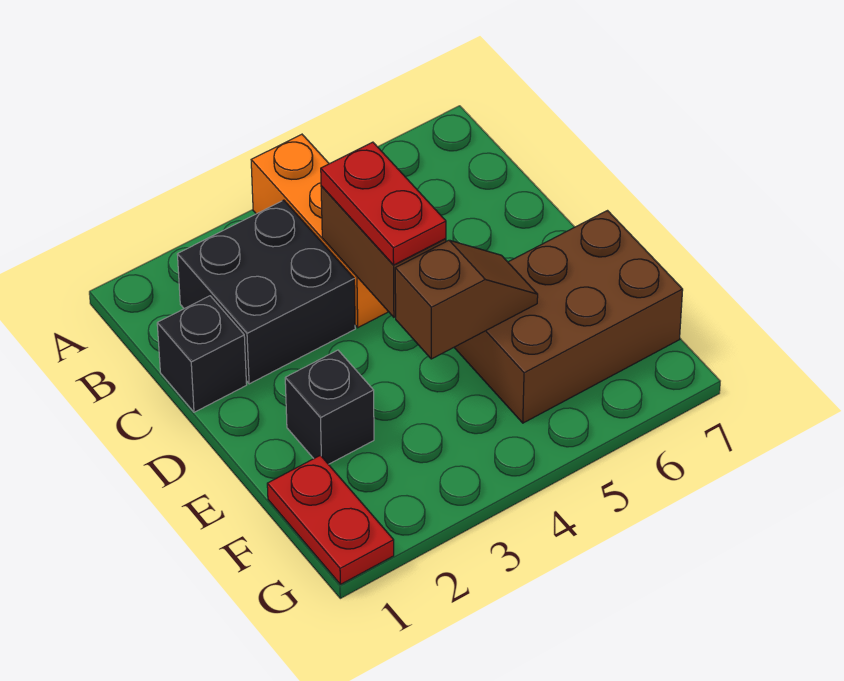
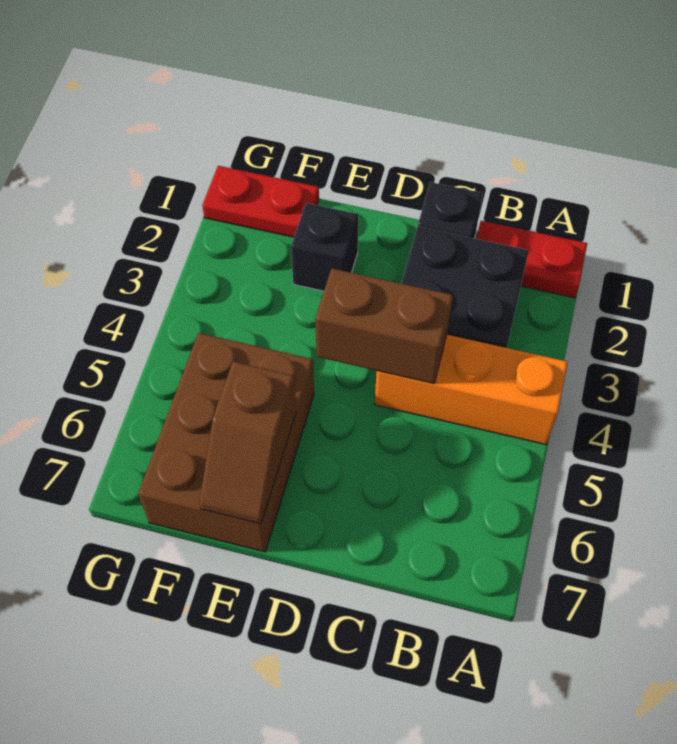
red 1x2 plate [321,142,446,265] -> red 1x2 plate moved to [476,221,587,298]
brown 1x2 slope [395,240,538,359] -> brown 1x2 slope moved to [199,362,296,524]

